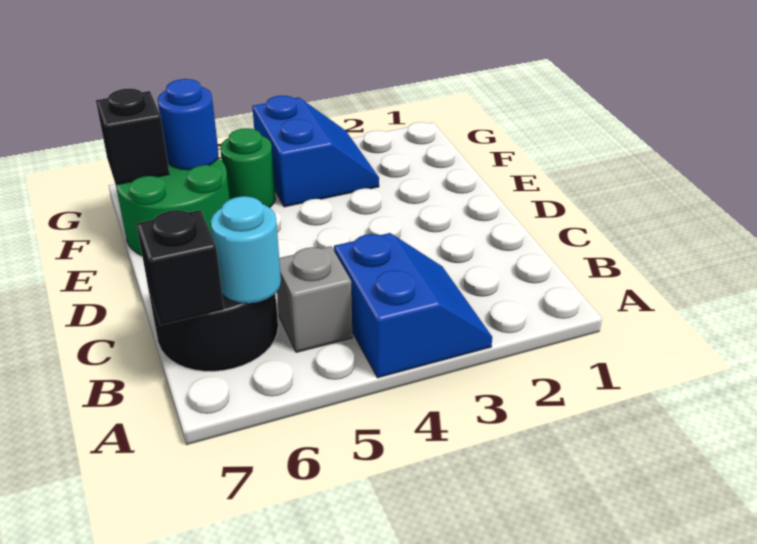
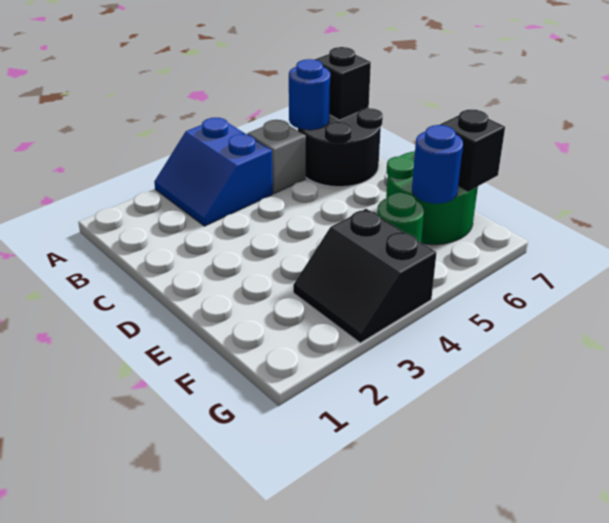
cyan 1x1 round brick [211,196,281,303] -> blue 1x1 round brick [289,59,330,130]
blue 2x2 slope [252,96,379,207] -> black 2x2 slope [293,209,437,343]

